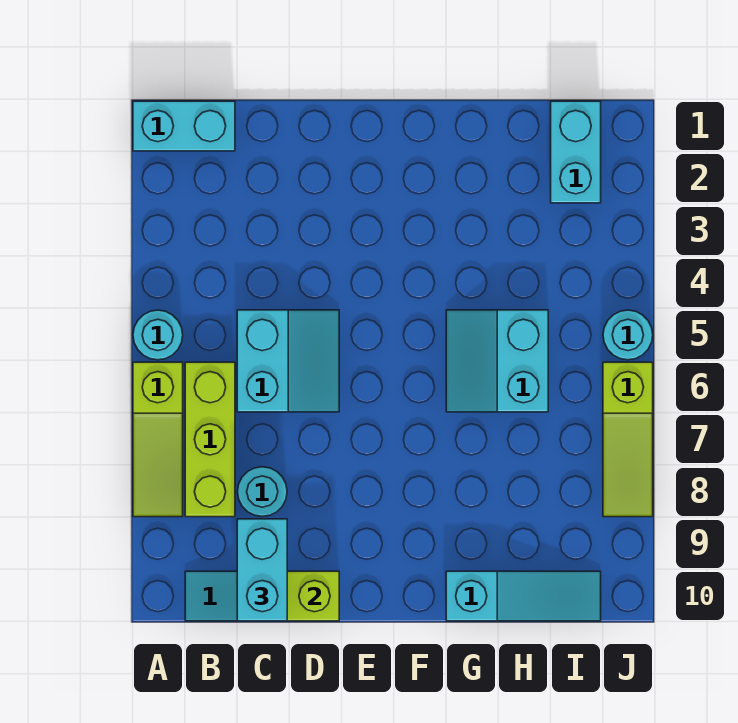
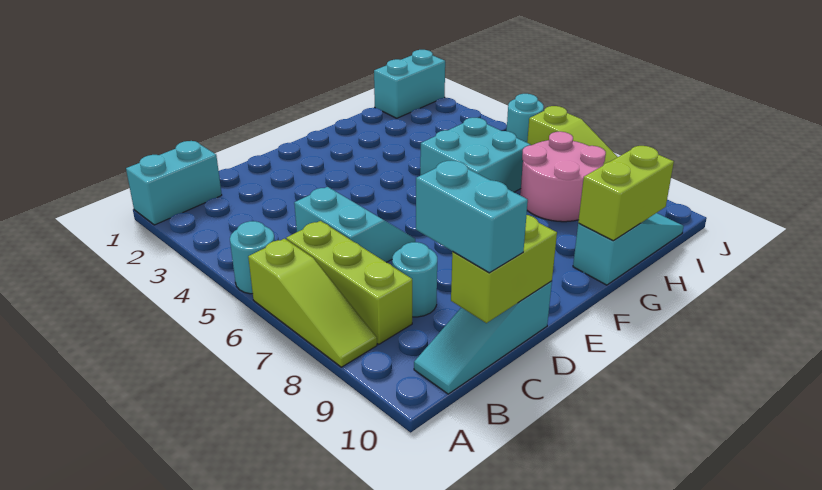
cyan 2x2 slope [446,310,548,412] -> cyan 2x2 brick [420,118,530,192]
none -> lime 1x2 brick [578,146,674,241]
none -> pink 2x2 round brick [520,132,606,222]
cyan 1x2 brick [551,101,601,203] -> cyan 1x2 brick turned to [374,50,445,118]

